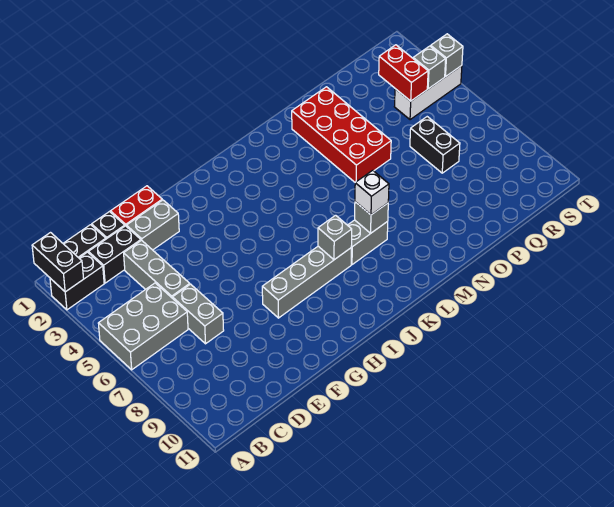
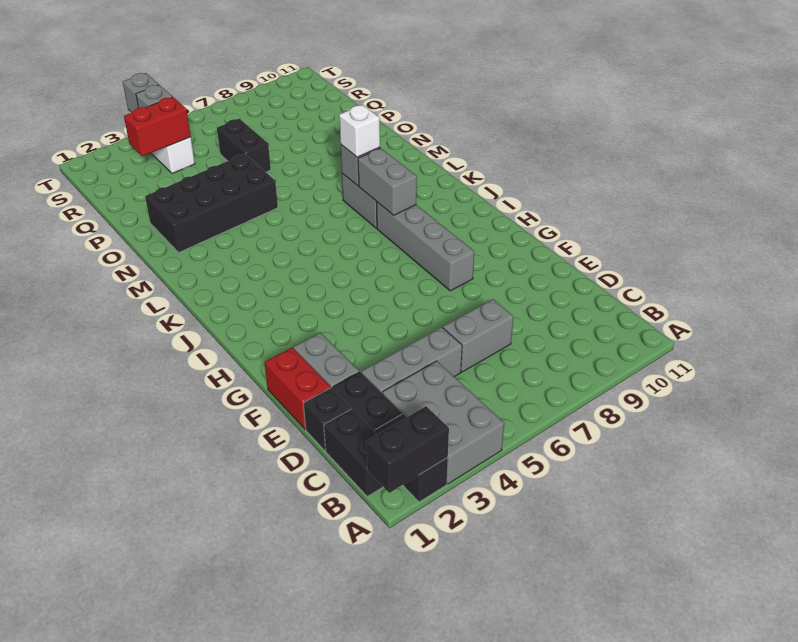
grey 2x3 brick [98,283,188,370] -> grey 2x3 brick moved to [383,361,504,484]
grey 1x1 brick [318,215,352,260] -> grey 1x2 brick [358,148,417,215]
red 2x4 brick [292,87,391,182] -> black 2x4 brick [145,154,278,252]
black 1x2 brick [410,117,460,173] -> black 1x2 brick turned to [217,119,271,172]

